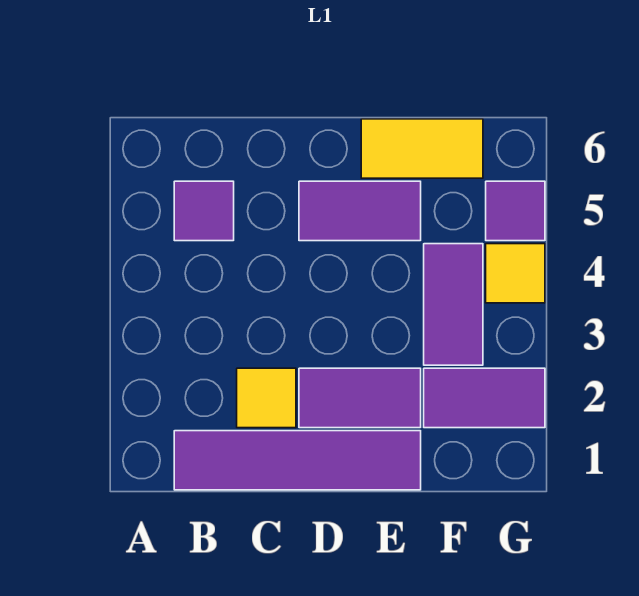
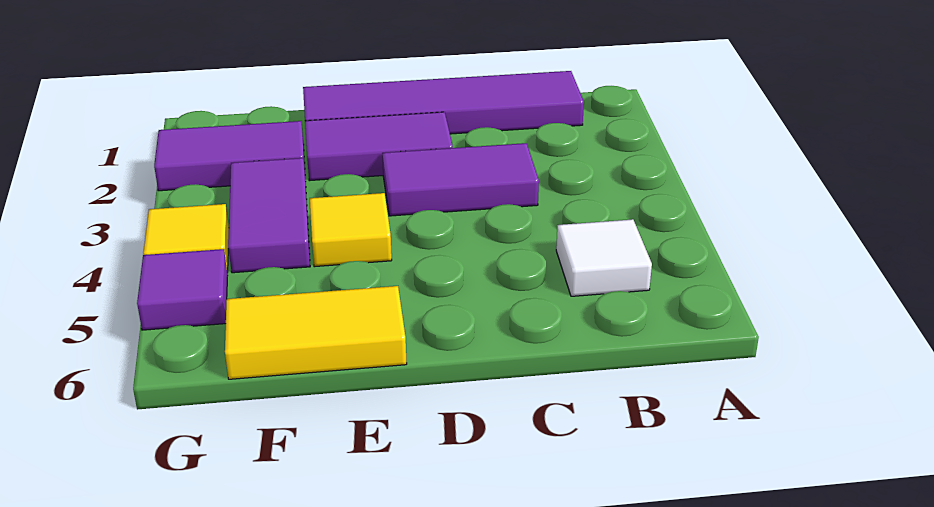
purple 1x1 tile [174,181,234,241] -> white 1x1 tile [556,219,652,296]
yellow 1x1 tile [237,368,296,428] -> yellow 1x1 tile moved to [310,193,392,267]
purple 1x2 tile [299,181,421,241] -> purple 1x2 tile moved to [382,143,539,216]

